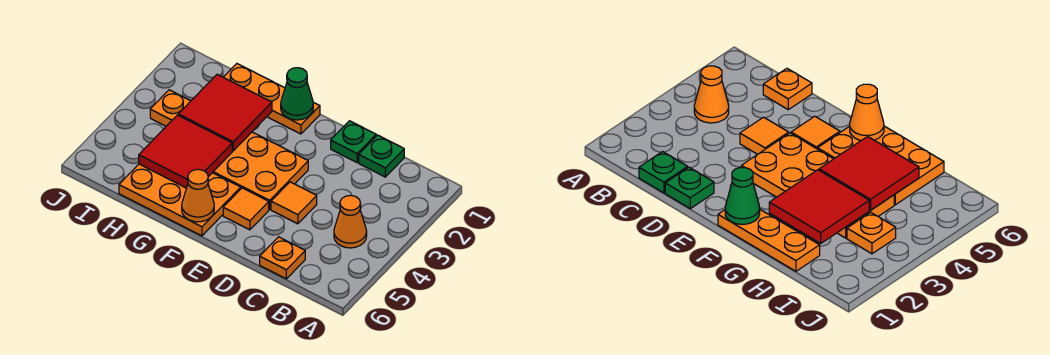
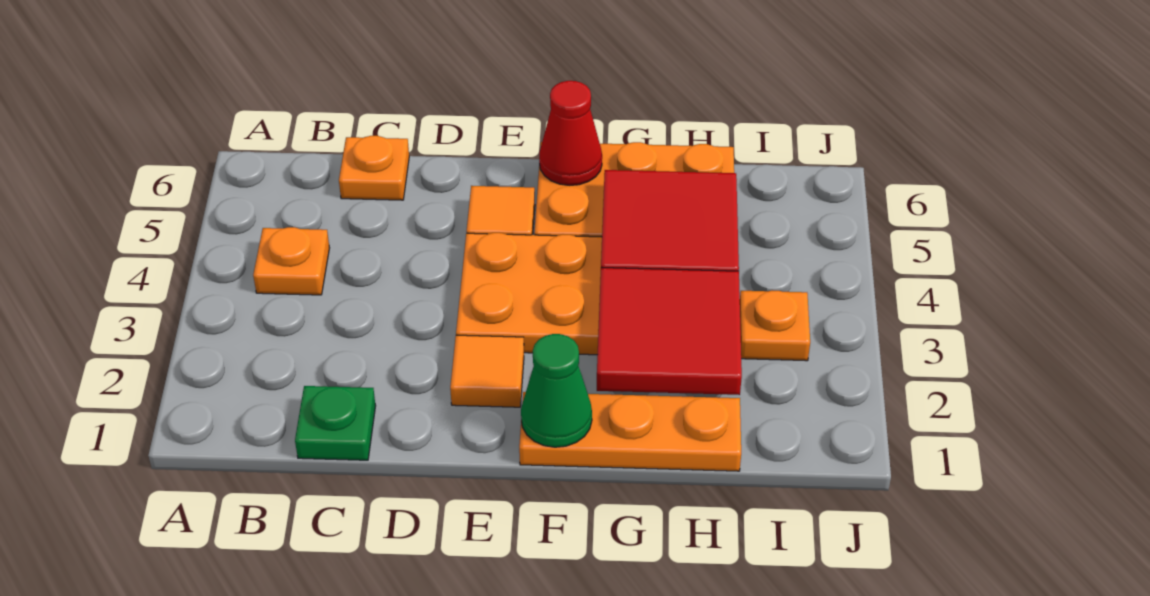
orange 1x1 cone [334,195,367,248] -> orange 1x1 plate [253,227,329,295]
green 1x1 plate [331,121,376,162] -> none
orange 1x1 tile [271,182,317,224] -> orange 1x1 tile moved to [450,335,524,407]
orange 1x1 cone [182,169,214,222] -> red 1x1 cone [539,81,602,185]

